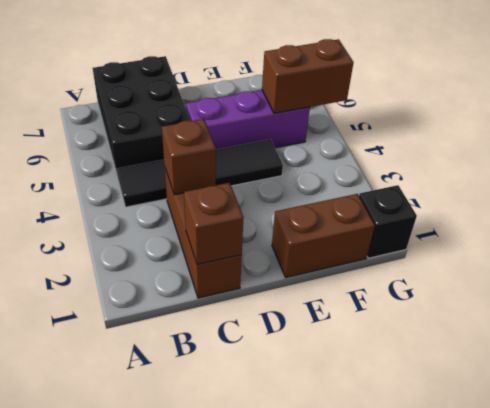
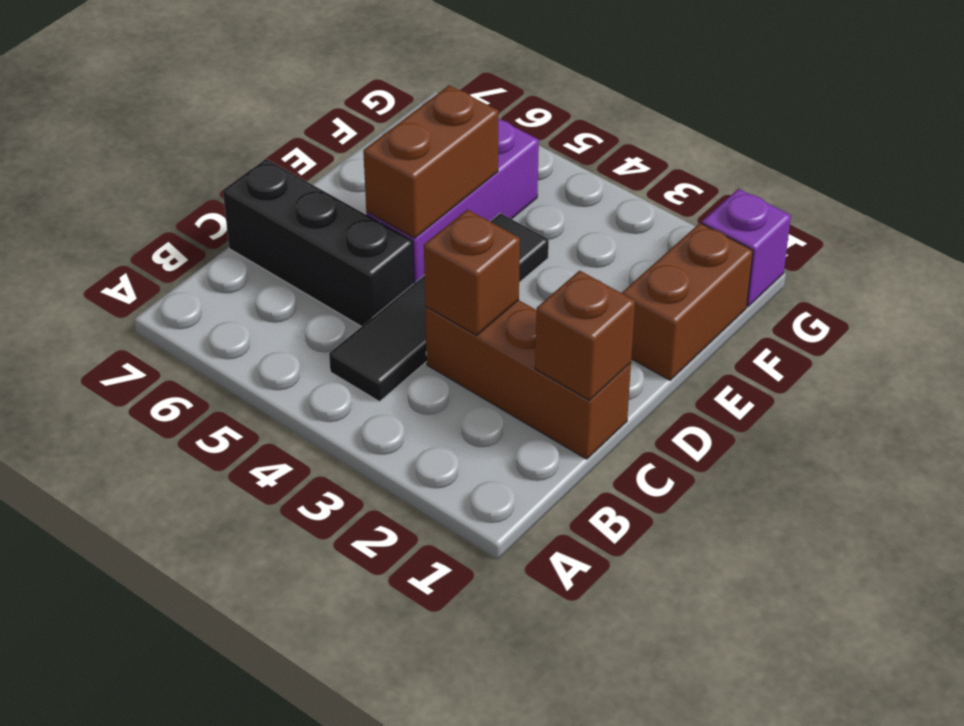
black 2x3 brick [93,56,190,173] -> black 1x3 brick [223,159,414,327]
brown 1x2 brick [262,39,354,113] -> brown 1x2 brick moved to [363,85,499,238]
black 1x1 brick [359,185,417,258] -> purple 1x1 brick [702,189,791,307]

